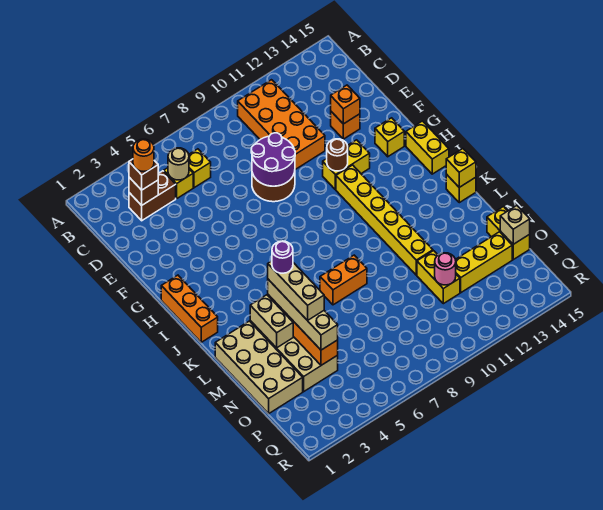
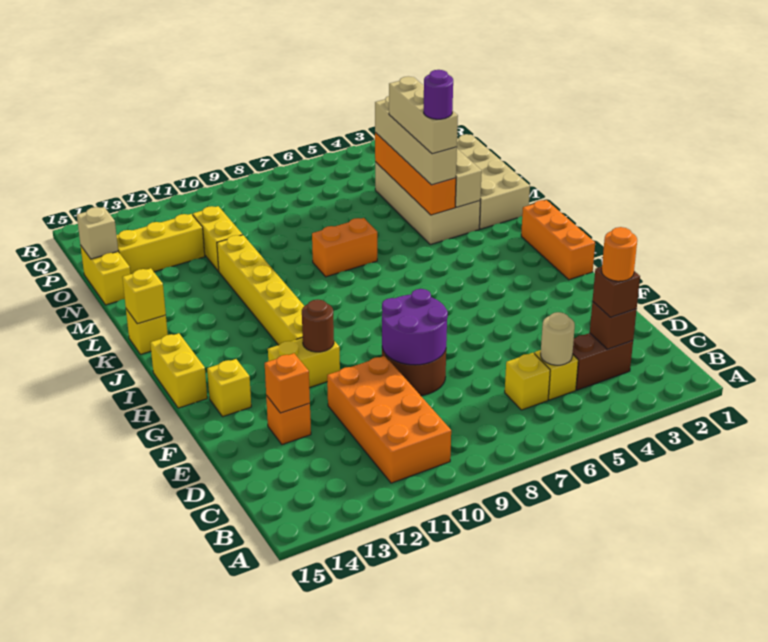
pink 1x1 round brick [435,253,456,285] -> none

